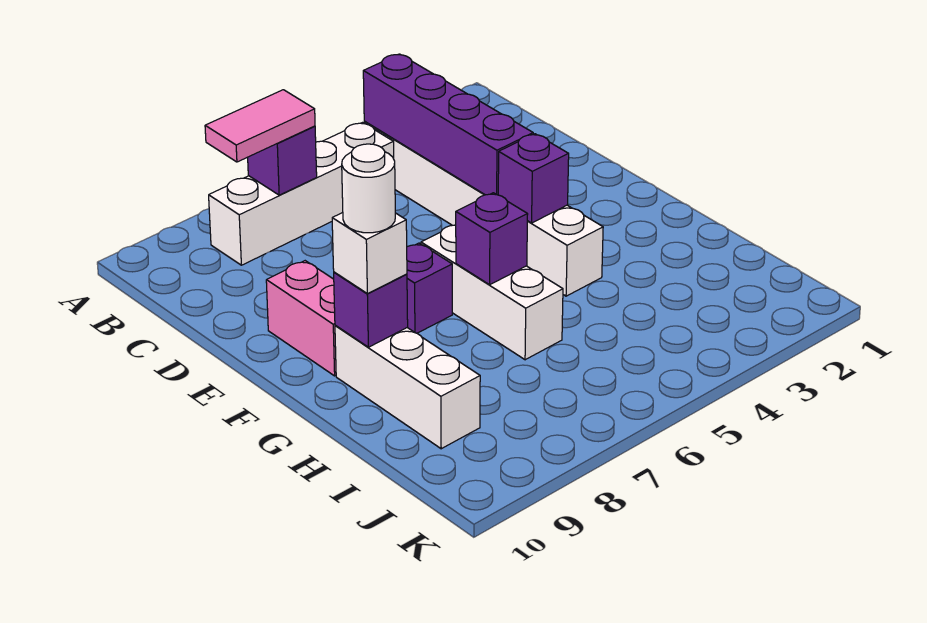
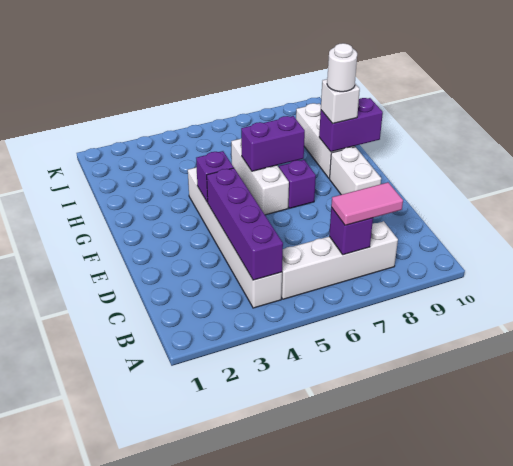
pink 1x2 brick [266,261,336,376] -> white 1x2 brick [330,147,381,195]
purple 1x1 brick [456,193,528,285] -> purple 1x2 brick [241,116,305,171]
purple 1x1 brick [334,272,408,347] -> purple 1x2 brick [319,98,383,152]

